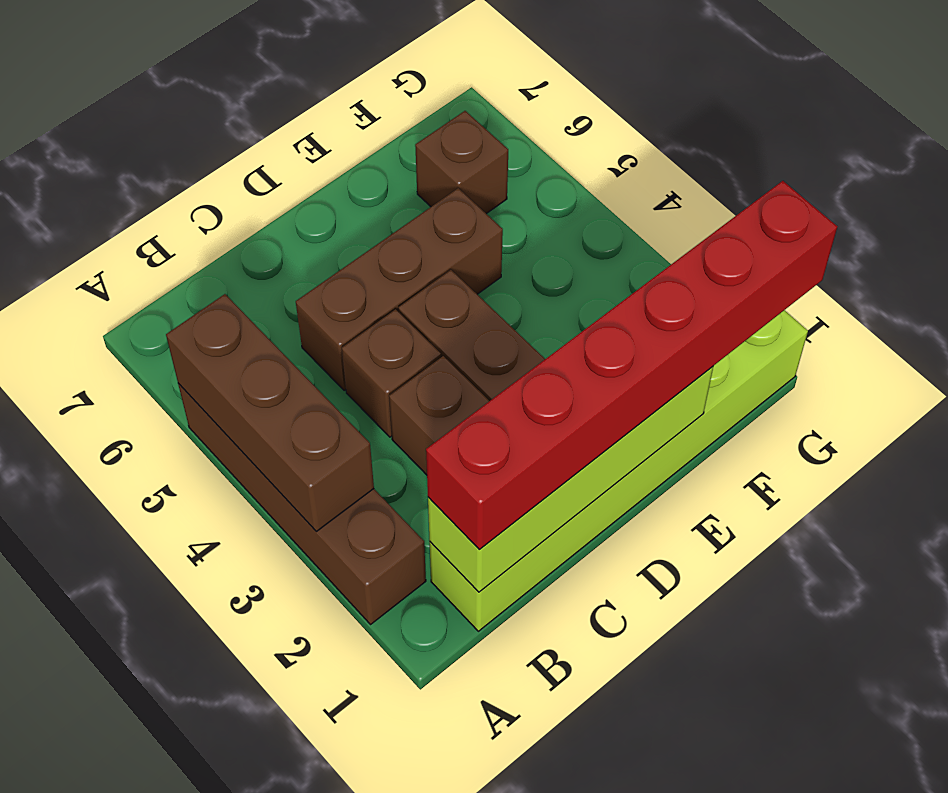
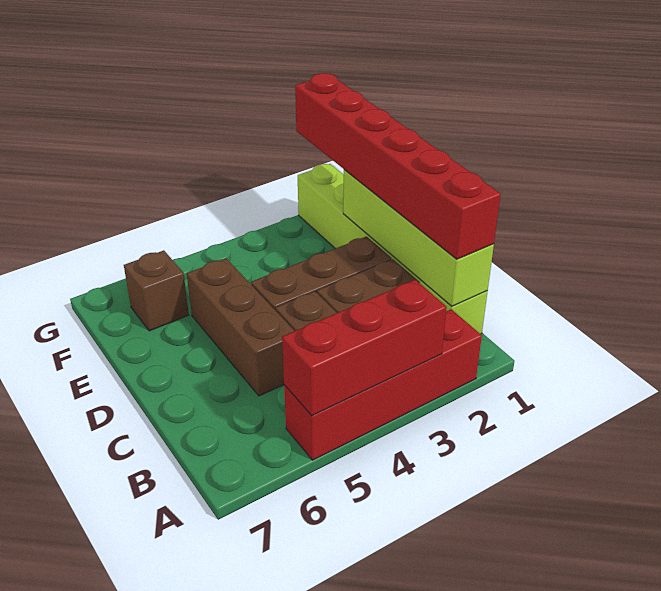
brown 1x4 brick [178,383,426,624] -> red 1x4 brick [284,309,482,460]
brown 1x3 brick [166,294,374,531] -> red 1x3 brick [282,280,447,416]

